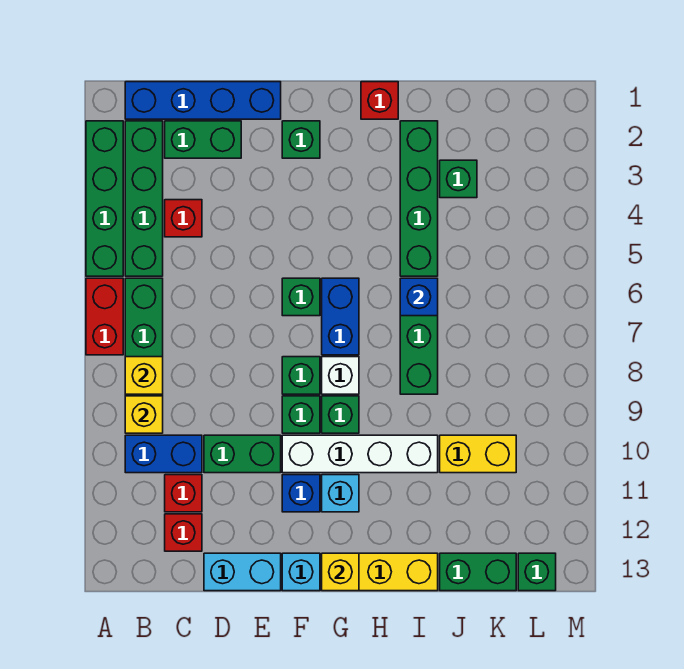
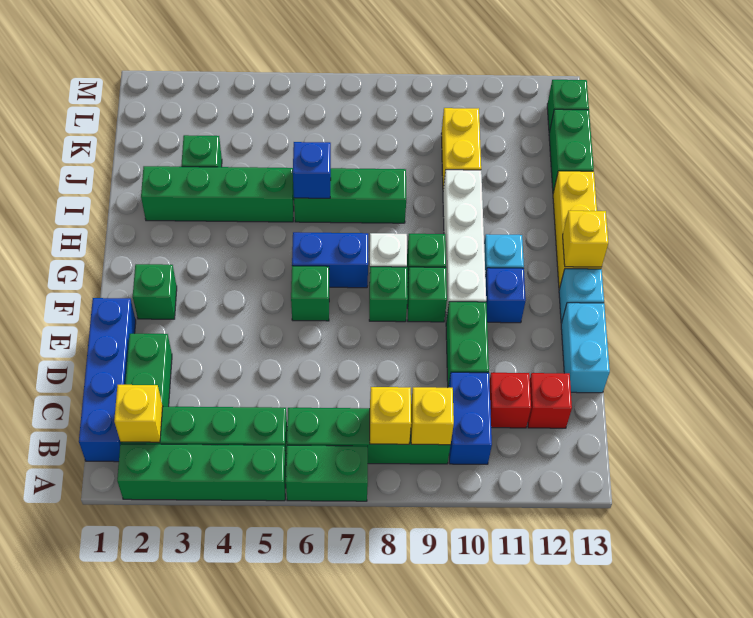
red 1x2 brick [86,278,123,355] -> green 1x2 brick [286,445,368,501]
none -> yellow 1x1 brick [114,385,163,442]
red 1x1 brick [165,200,202,237] -> none
red 1x1 brick [361,82,398,119] -> none

